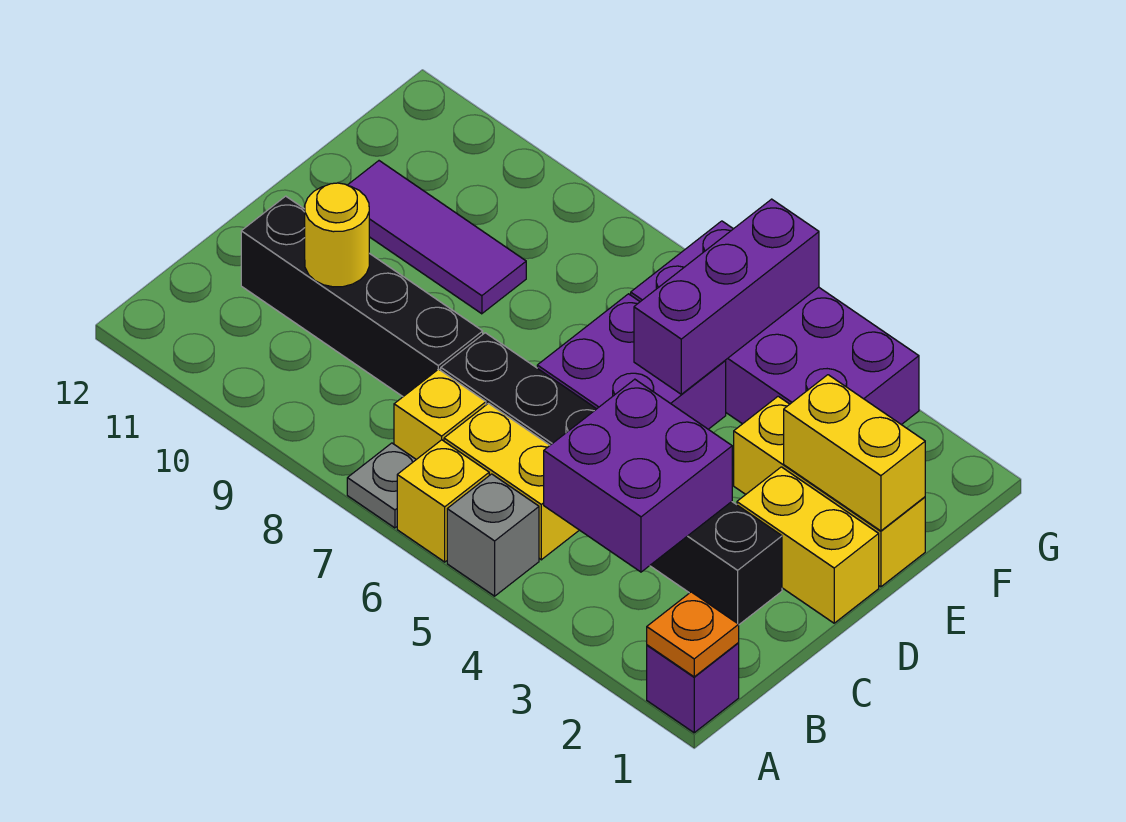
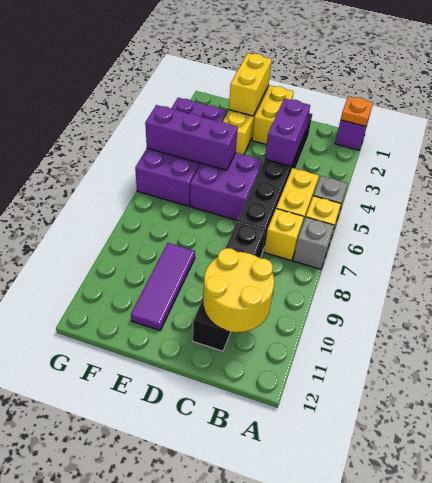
grey 1x1 plate [347,443,416,528] -> grey 1x1 brick [293,217,334,269]
purple 2x2 brick [544,379,732,572] -> purple 1x2 brick [265,98,310,166]
yellow 1x1 round brick [305,183,369,287] -> yellow 2x2 round brick [203,248,274,332]

